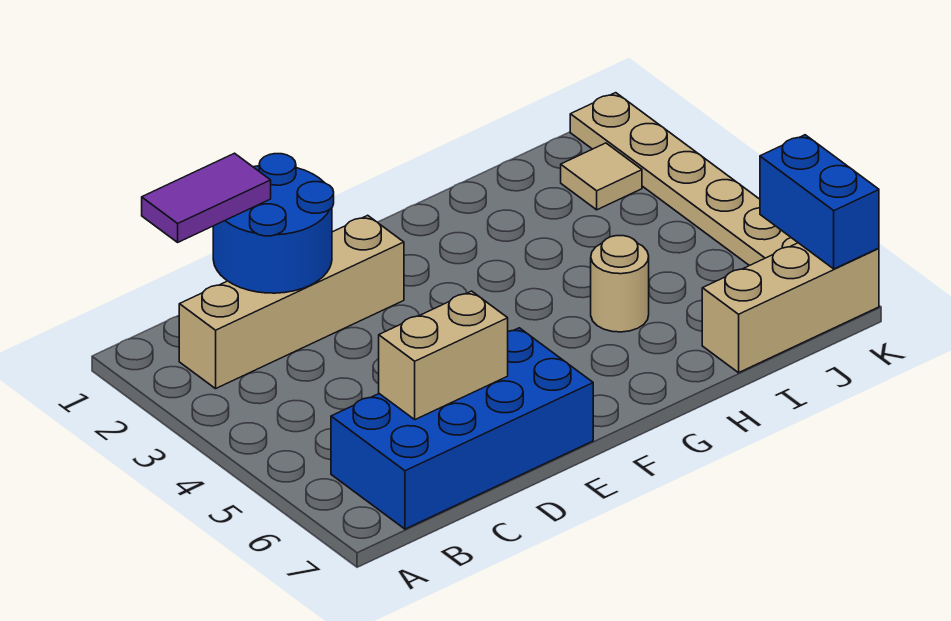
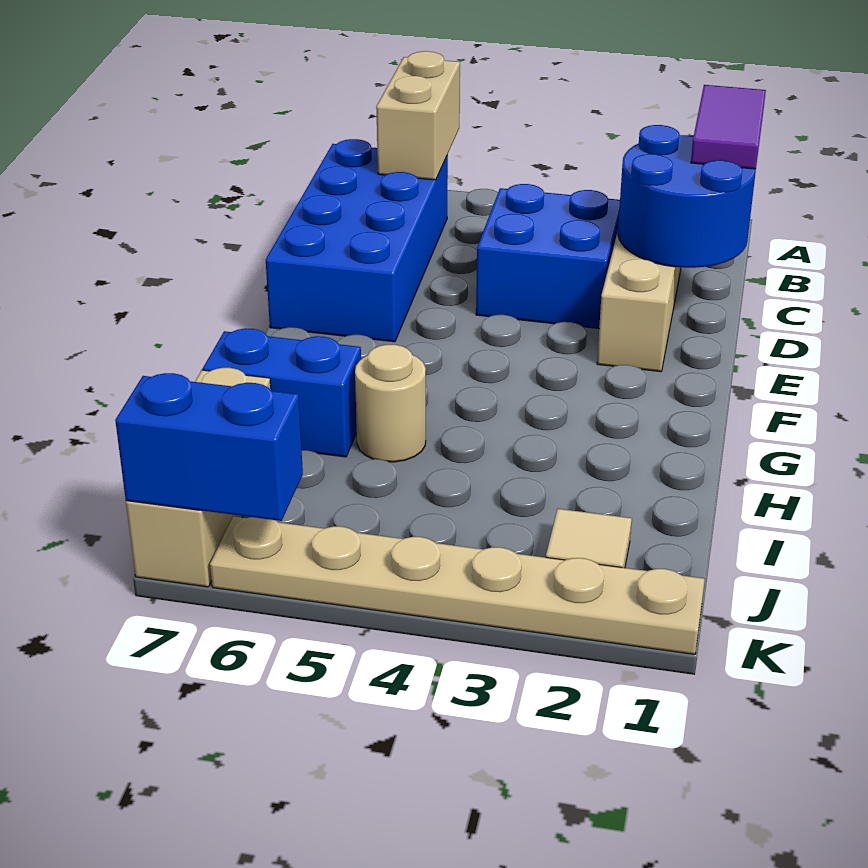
none -> blue 2x2 brick [476,184,620,328]
tan 1x2 brick [379,291,508,420] -> tan 1x2 brick moved to [376,51,460,180]
none -> blue 1x2 brick [203,328,361,457]

